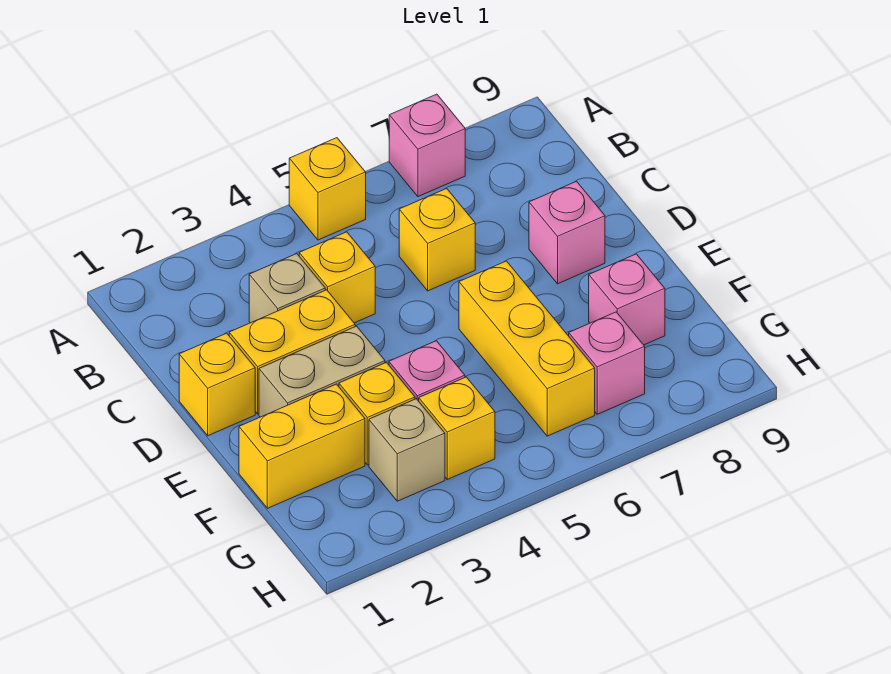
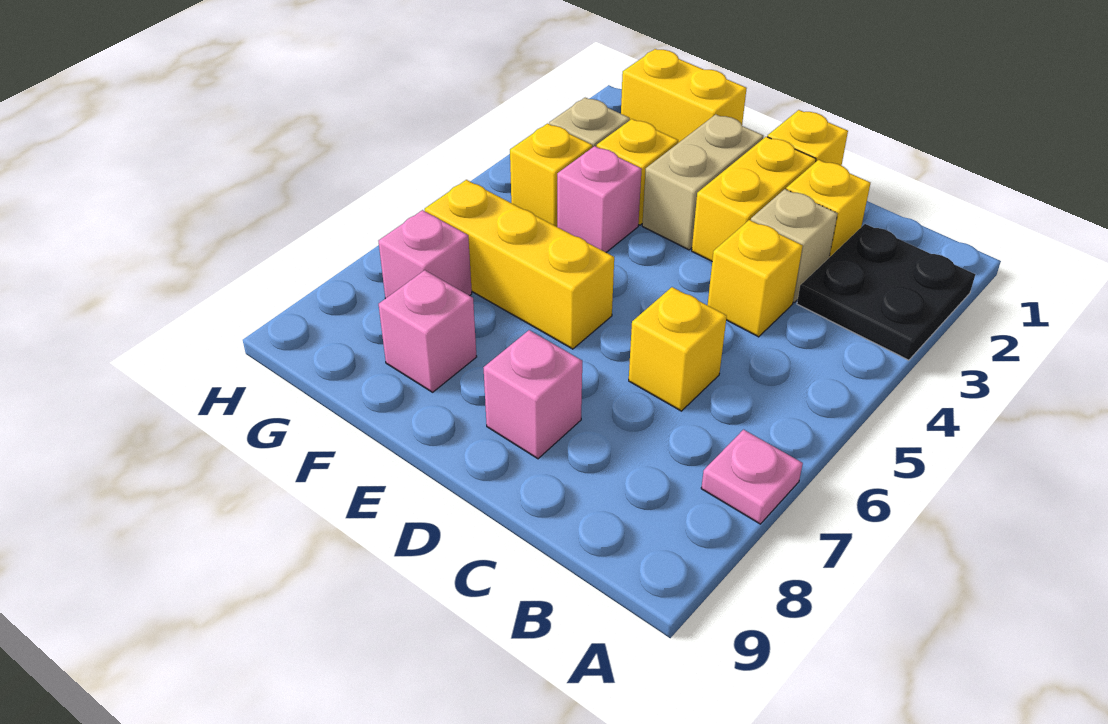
none -> black 2x2 plate [797,224,975,360]
yellow 1x1 brick [289,138,366,240] -> yellow 1x1 brick moved to [786,160,870,257]
pink 1x1 brick [389,94,465,197] -> pink 1x1 plate [701,430,803,524]
yellow 1x2 brick [239,384,365,508] -> yellow 1x2 brick turned to [621,49,747,143]

